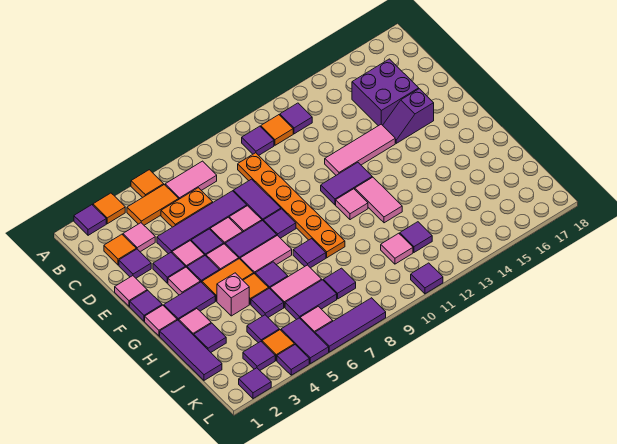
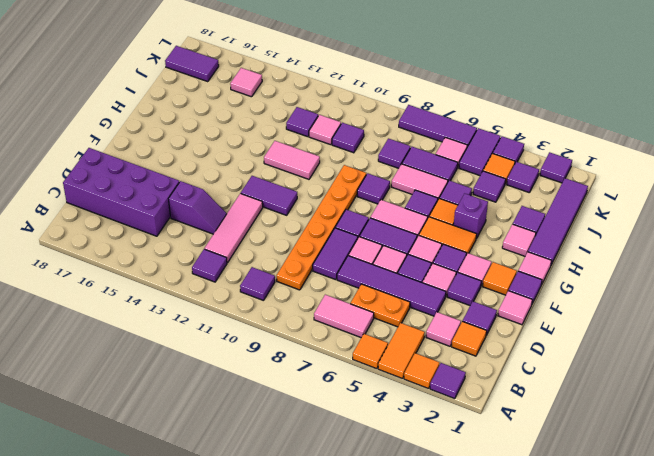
orange 1x2 tile [127,185,179,225] -> orange 1x2 tile turned to [378,323,425,379]
orange 1x1 tile [261,115,293,145] -> orange 1x1 tile moved to [483,262,517,295]
purple 2x2 brick [352,59,419,126] -> purple 2x4 brick [63,148,179,236]
pink 1x3 tile [325,124,395,175] -> pink 1x3 tile turned to [204,193,263,263]
purple 1x2 slope [383,89,434,143] -> purple 1x2 slope moved to [169,181,227,234]
purple 1x2 tile [164,282,215,321] -> purple 1x2 tile moved to [165,46,219,82]
pink 1x1 tile [336,189,368,220] -> pink 1x1 tile moved to [230,68,262,97]
pink 1x2 tile [355,177,402,223] -> pink 1x2 tile turned to [264,141,320,179]
purple 1x3 tile [160,320,222,380] -> purple 1x4 tile [528,178,588,265]
pink 1x1 brick [217,273,249,316] -> purple 1x1 brick [454,194,488,239]
purple 1x1 tile [411,263,443,294] -> purple 1x1 tile moved to [332,123,364,153]

